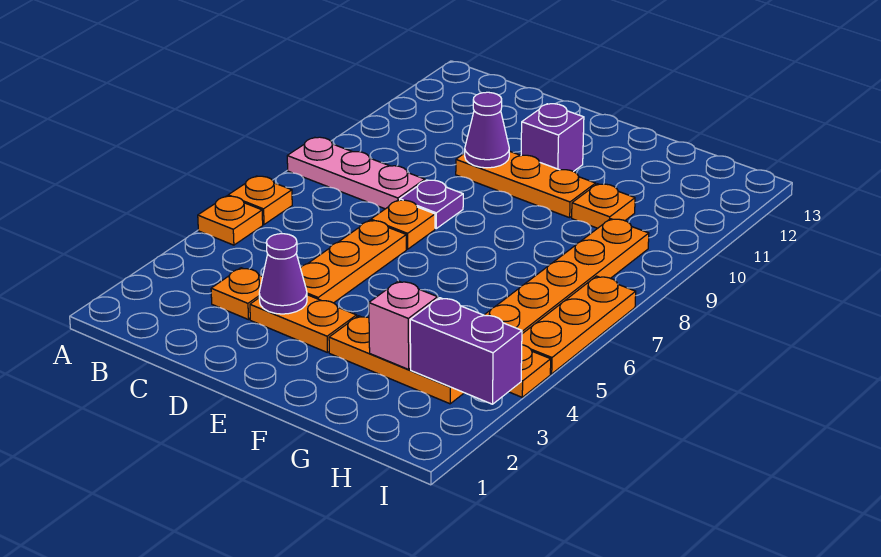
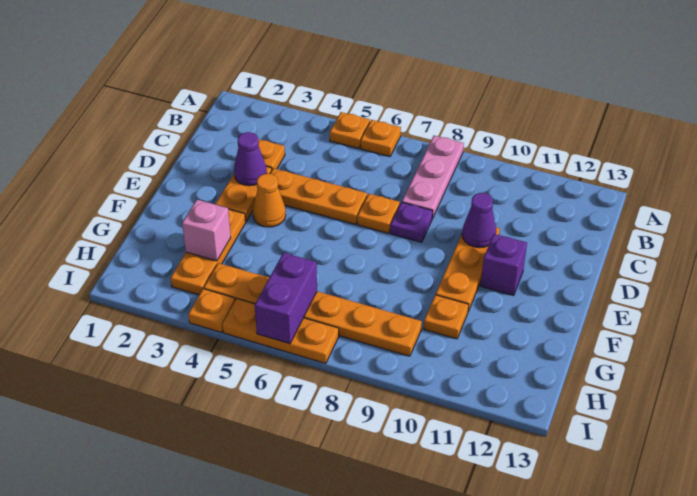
none -> orange 1x1 cone [253,174,286,227]
purple 1x2 brick [410,298,522,404] -> purple 1x2 brick moved to [255,253,317,344]

